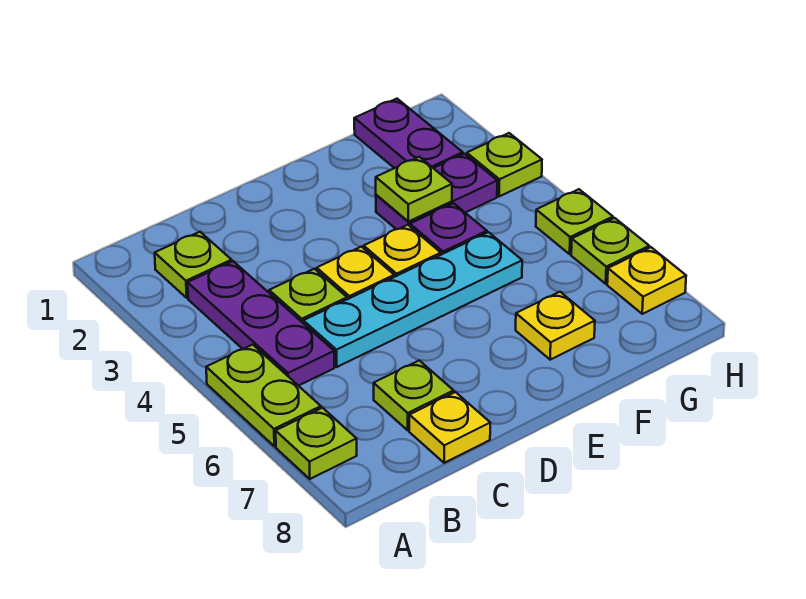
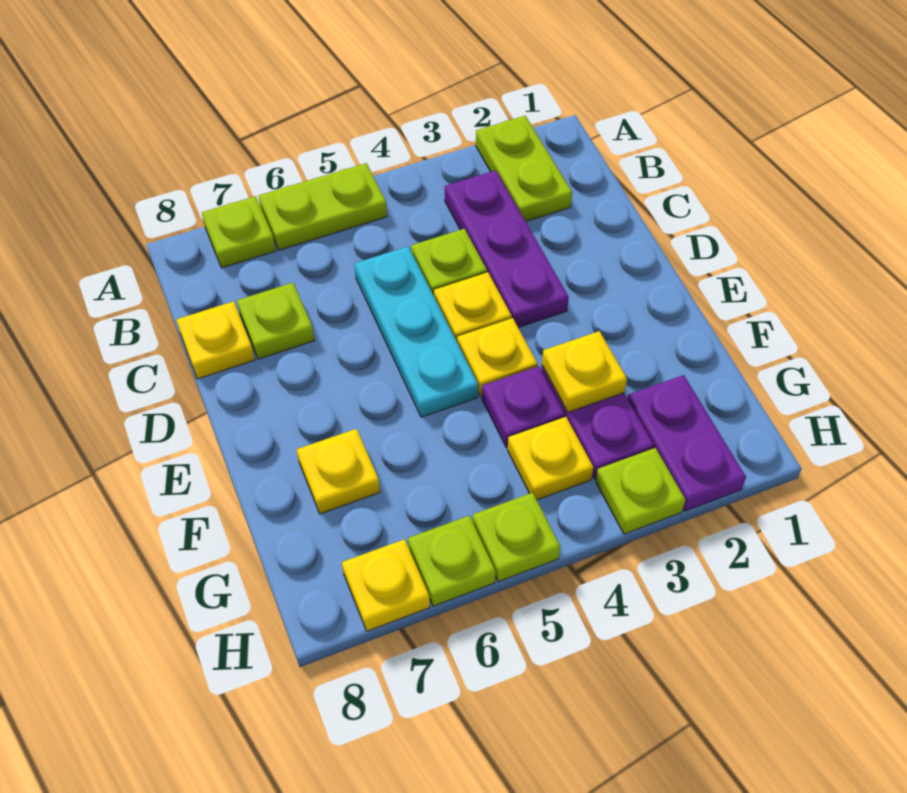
lime 1x1 plate [155,232,232,298] -> lime 1x2 plate [476,116,572,221]
purple 1x3 plate [188,261,334,386] -> purple 1x3 plate turned to [445,170,569,328]
cyan 1x4 plate [303,232,522,367] -> cyan 1x3 plate [354,246,478,417]
lime 1x1 plate [376,157,452,222] -> yellow 1x1 plate [542,331,627,412]
purple 1x2 plate [354,99,463,168] -> purple 1x2 plate turned to [628,375,746,511]
none -> yellow 1x1 plate [508,417,593,500]

